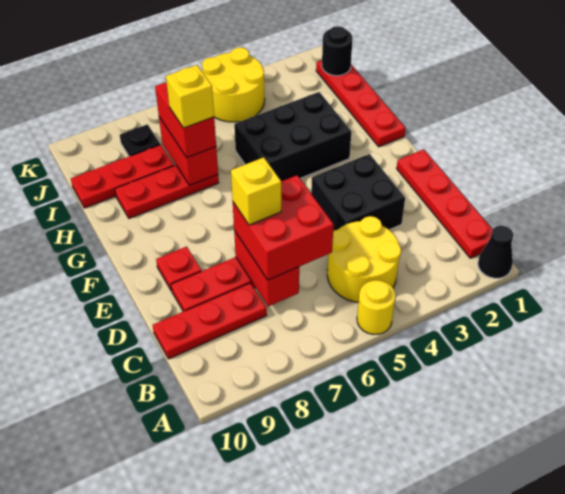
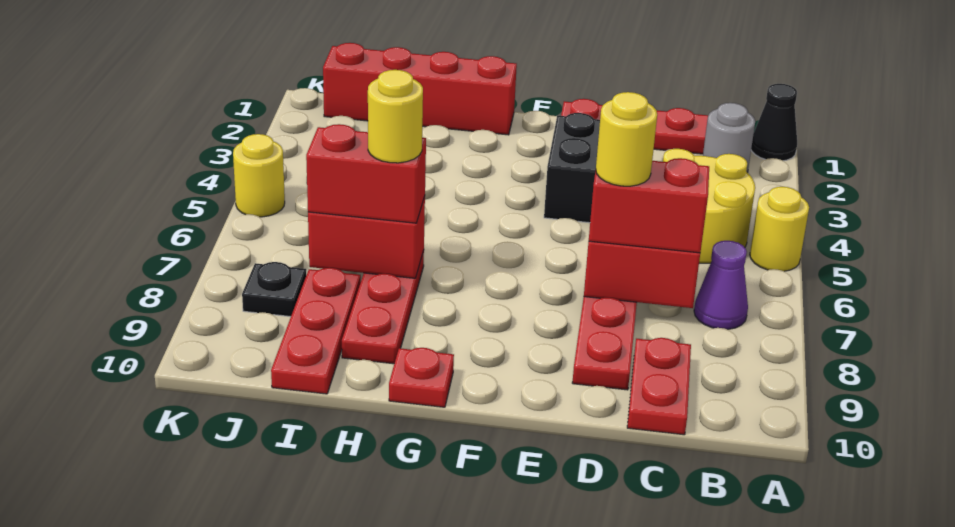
none -> grey 1x1 round brick [703,103,755,173]
none -> purple 1x1 cone [694,241,748,329]
red 2x2 brick [233,175,334,280] -> red 1x2 brick [589,158,709,253]
red 1x3 plate [153,283,267,359] -> red 1x2 plate [627,338,691,435]
yellow 1x1 brick [231,157,281,225] -> yellow 1x1 round brick [596,92,657,186]
red 1x1 plate [156,246,201,291] -> red 1x1 plate moved to [389,348,454,407]
red 1x4 plate [316,60,405,147] -> red 1x4 brick [323,43,517,135]
black 2x3 brick [234,92,351,181] -> none
yellow 1x1 brick [166,65,214,128] -> yellow 1x1 round brick [368,70,423,163]
black 1x1 round brick [322,26,353,76] -> none
yellow 2x2 round brick [202,47,265,122] -> yellow 1x1 round brick [233,134,285,217]

